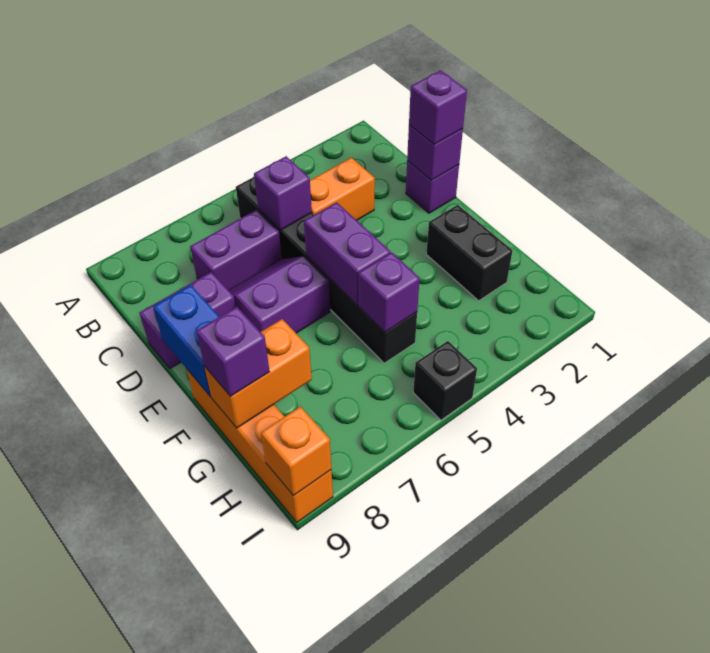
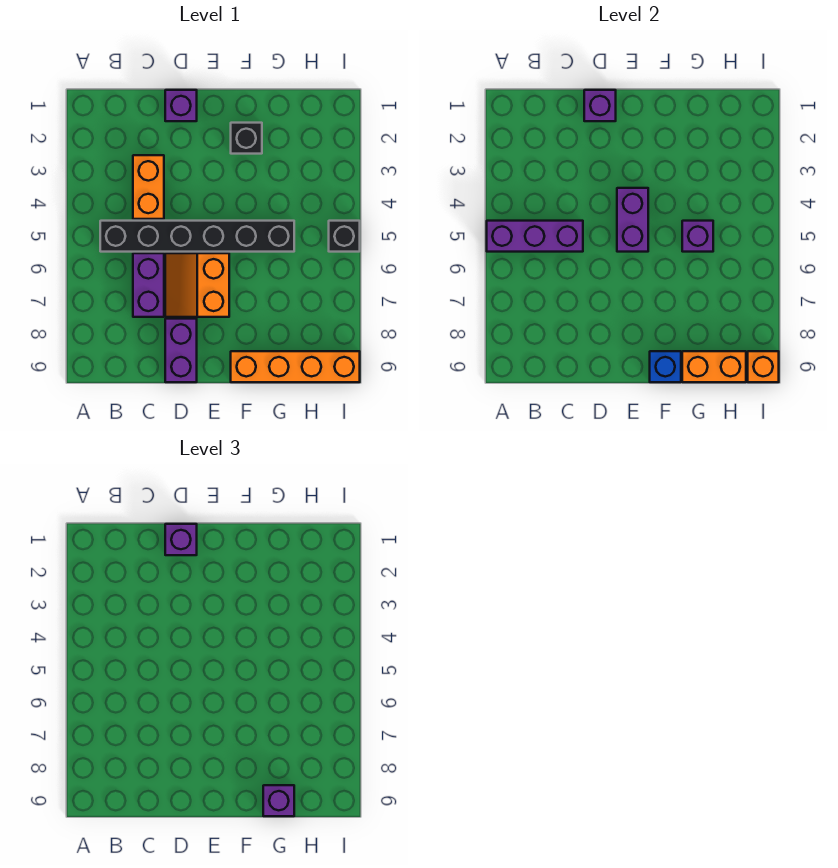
purple 1x1 brick [254,156,312,230] -> purple 1x3 brick [487,221,583,252]
purple 2x2 slope [229,256,330,333] -> orange 2x2 slope [165,253,229,317]
purple 1x2 brick [304,202,390,305] -> purple 1x2 brick turned to [617,188,648,252]
blue 1x2 brick [153,285,219,397] -> blue 1x1 brick [650,351,681,382]
black 1x2 brick [426,205,512,301] -> black 1x1 brick [231,123,262,154]
orange 1x2 brick [205,319,312,428] -> orange 1x2 brick turned to [682,351,746,382]

